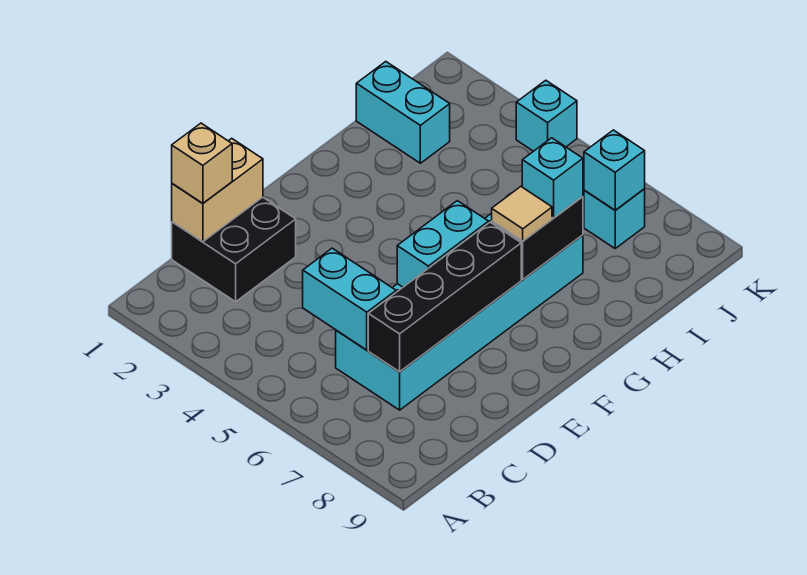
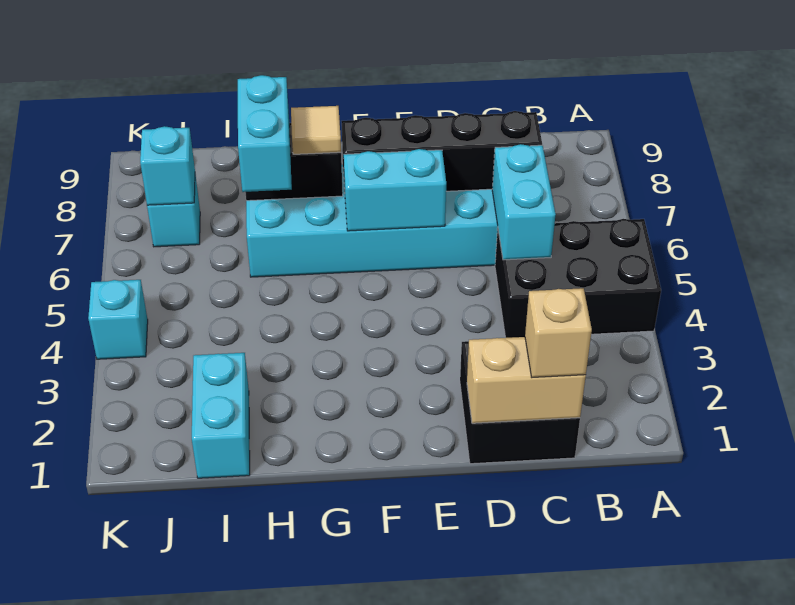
none -> black 2x3 brick [495,219,661,338]
cyan 1x1 brick [522,138,583,218] -> cyan 1x2 brick [238,75,292,192]

